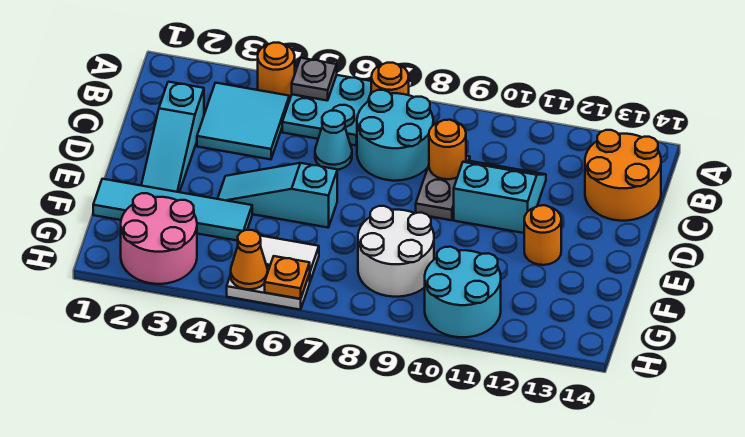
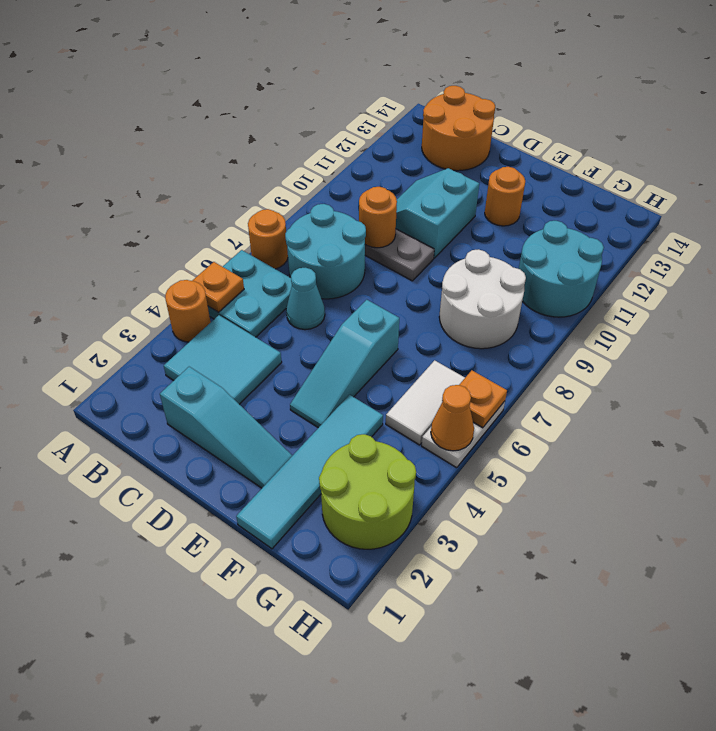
grey 1x1 plate [292,58,337,101] -> orange 1x1 plate [192,262,244,312]
pink 2x2 round brick [121,193,197,284] -> lime 2x2 round brick [319,434,416,549]

